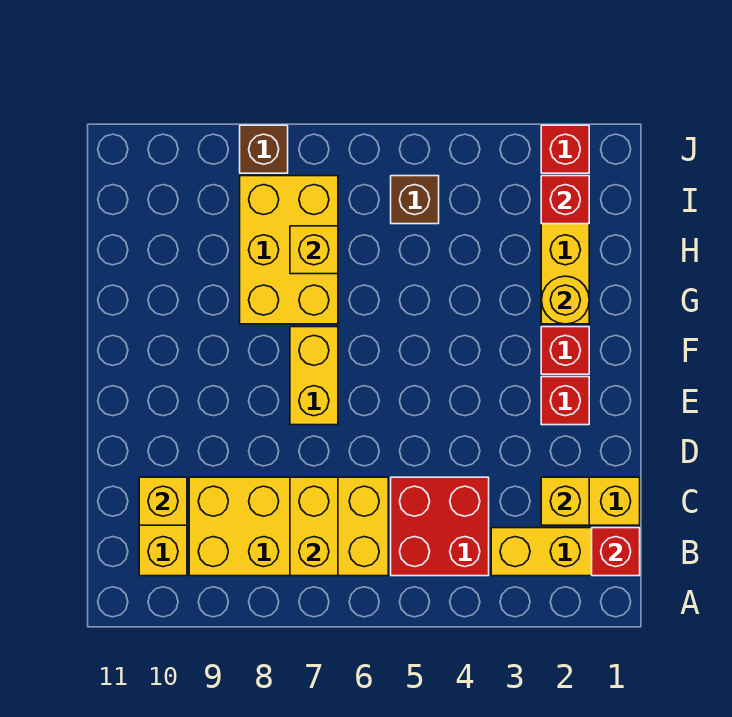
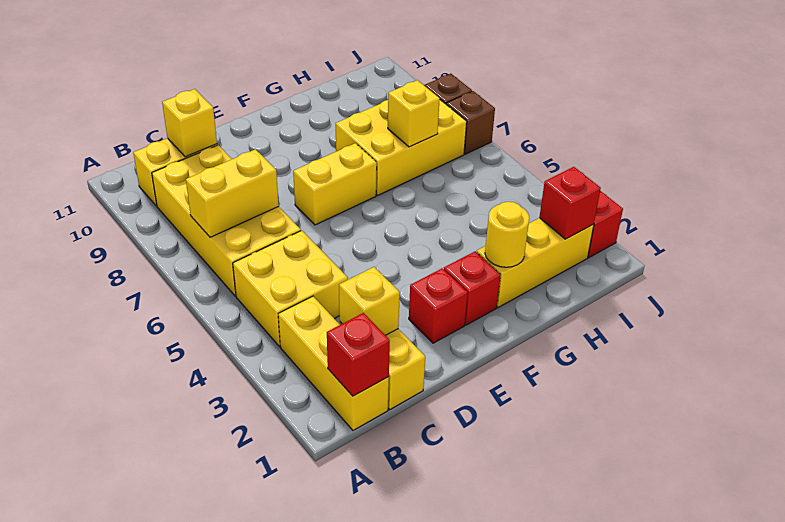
red 2x2 brick [391,477,489,576] -> yellow 2x2 brick [233,231,348,347]
brown 1x1 brick [391,176,439,224] -> brown 1x1 brick moved to [446,91,495,154]

